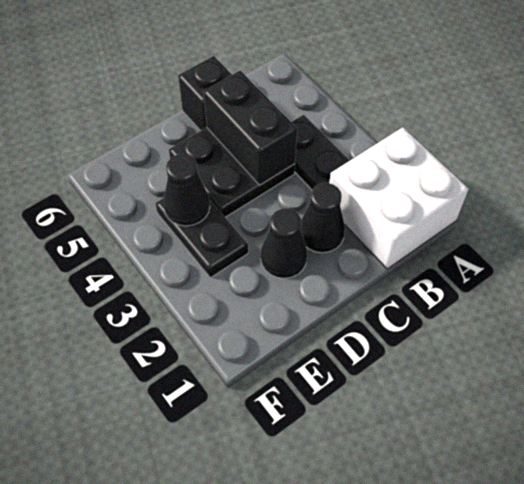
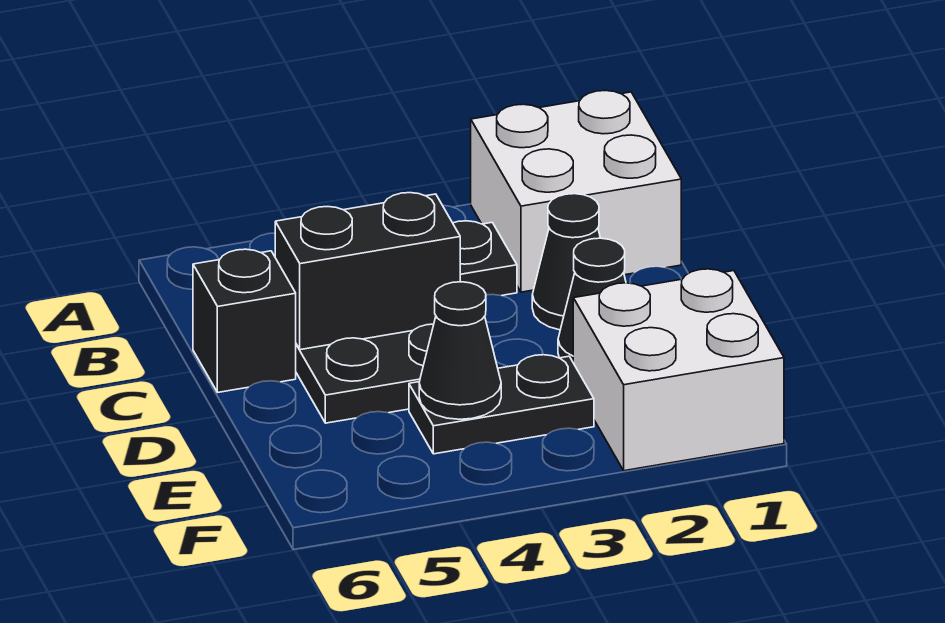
none -> white 2x2 brick [573,269,784,471]

